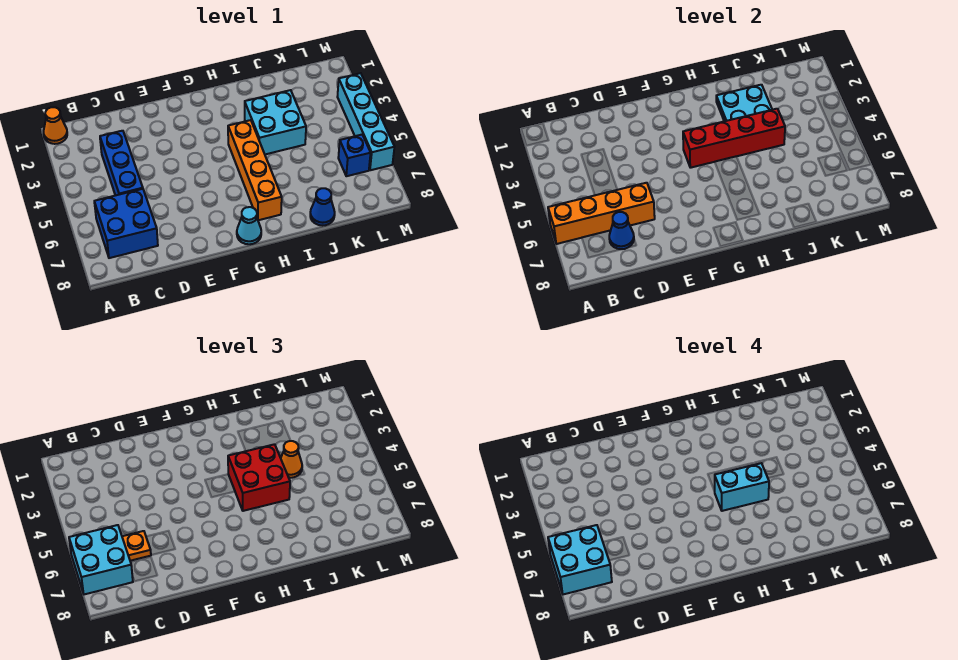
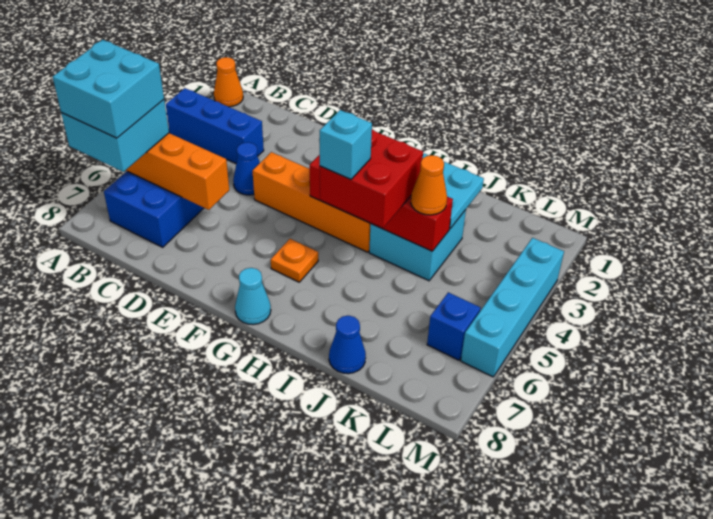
blue 1x3 brick [100,131,143,195] -> blue 1x3 brick turned to [166,88,264,163]
orange 1x1 plate [122,531,151,561] -> orange 1x1 plate moved to [271,239,318,282]
blue 1x1 cone [609,212,634,249] -> blue 1x1 cone moved to [233,142,260,195]
orange 1x4 brick [228,120,282,220] -> orange 1x4 brick turned to [253,152,371,252]
cyan 1x2 brick [715,463,769,511] -> cyan 1x1 brick [319,110,372,179]

